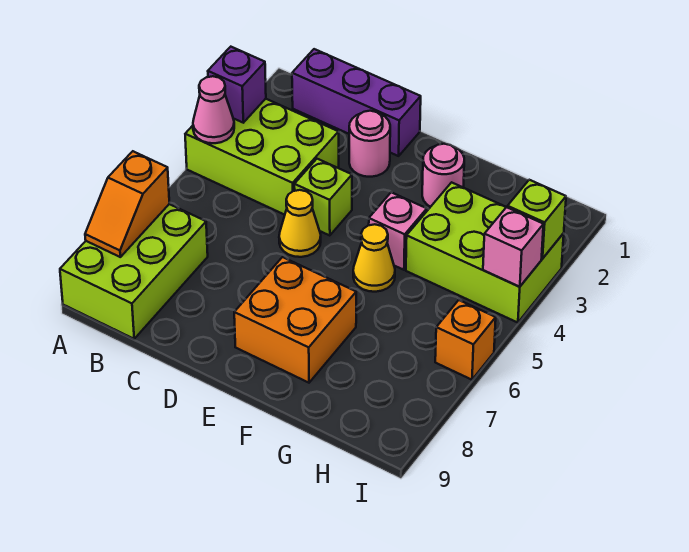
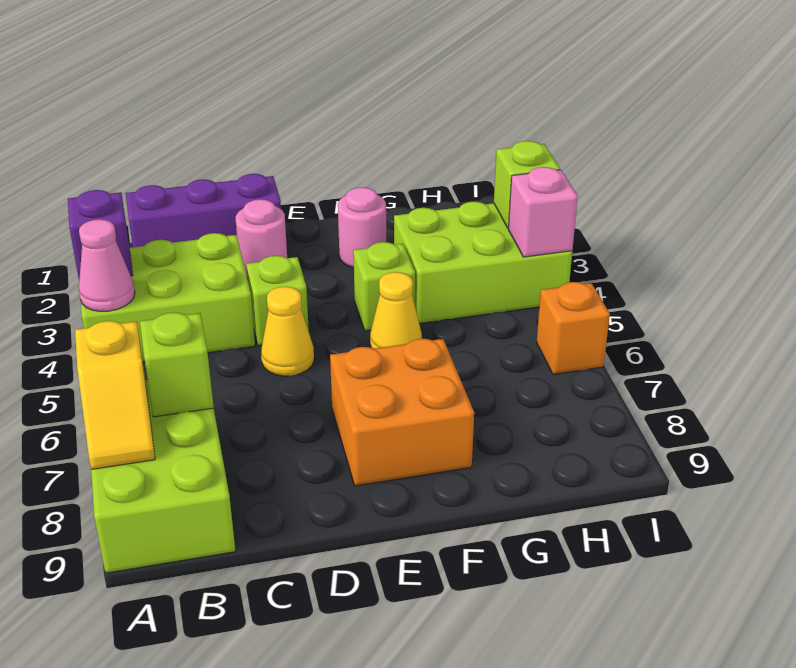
orange 1x2 slope [85,151,169,257] -> yellow 1x2 slope [75,321,155,469]
none -> lime 1x1 brick [140,312,214,417]
pink 1x1 brick [369,192,427,270] -> lime 1x1 brick [353,242,415,331]

